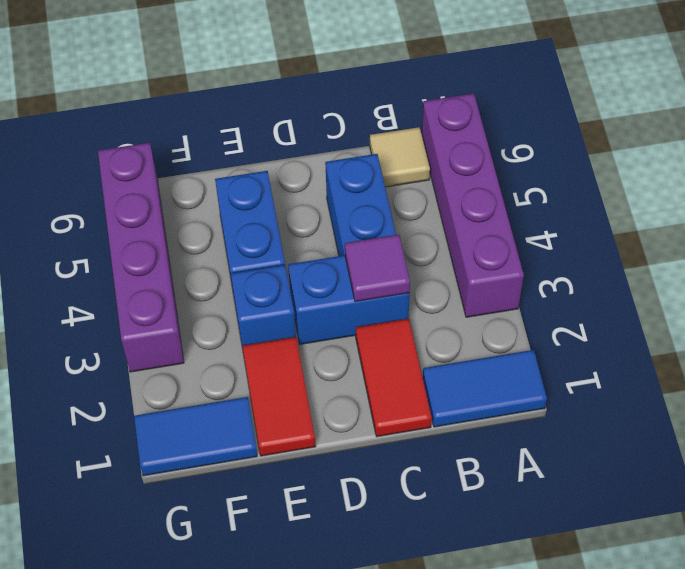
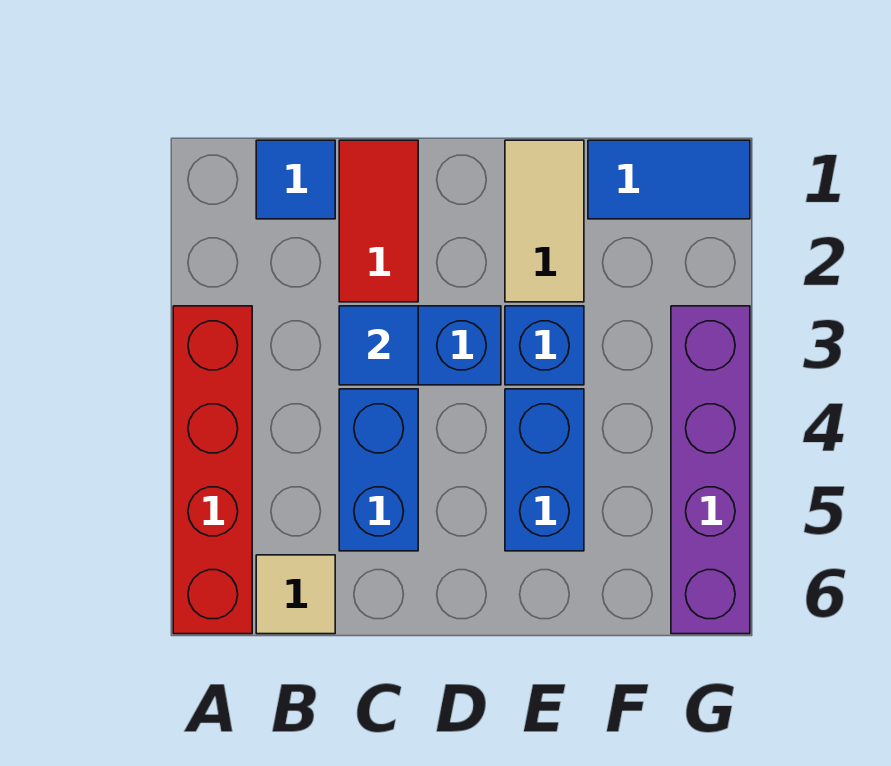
blue 1x2 tile [423,350,547,427] -> blue 1x1 tile [256,140,335,219]
purple 1x4 brick [422,94,524,317] -> red 1x4 brick [173,306,252,634]
purple 1x1 tile [345,235,410,302] -> blue 1x1 tile [339,306,418,385]
red 1x2 tile [242,337,316,456] -> tan 1x2 tile [505,140,584,302]

